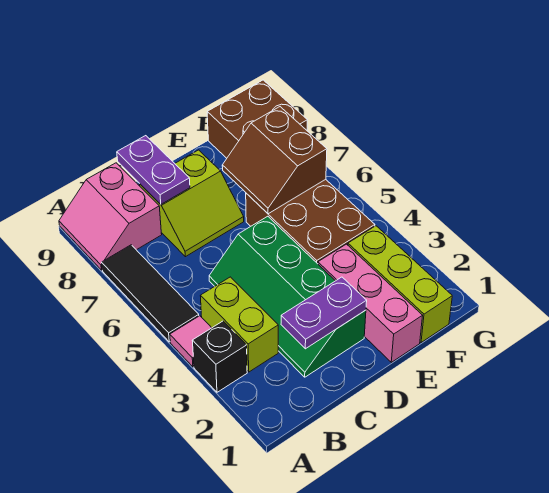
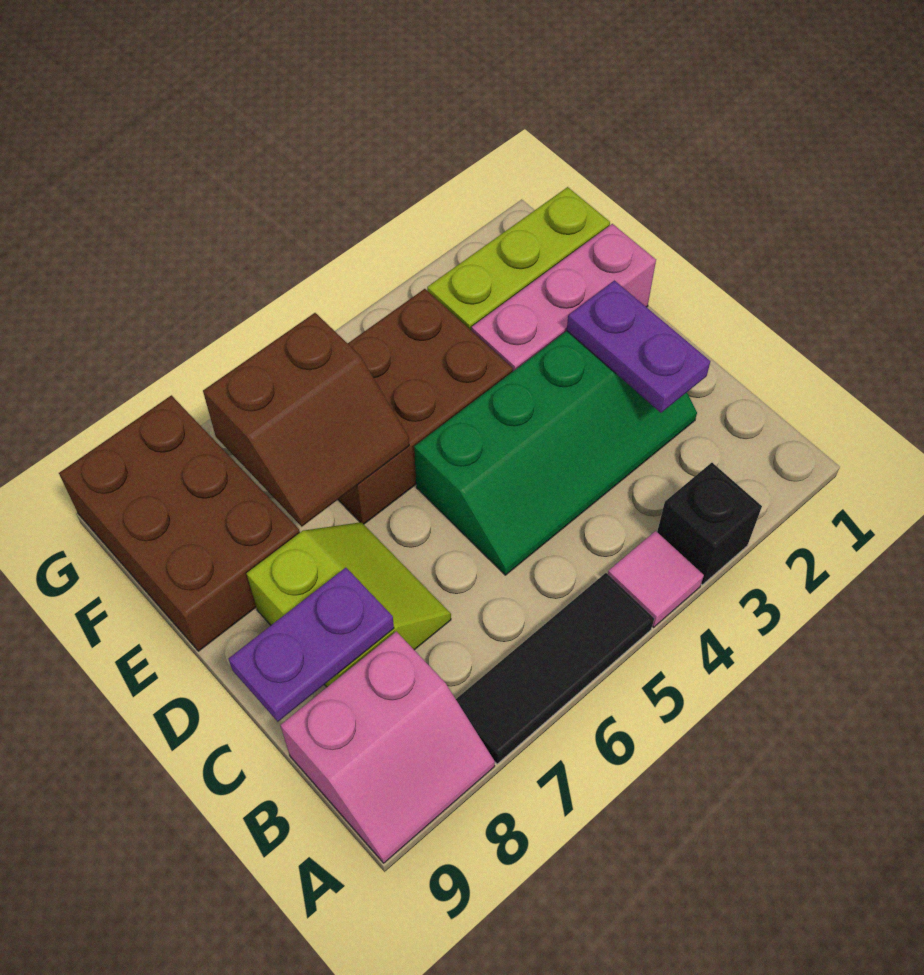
lime 1x2 brick [201,277,278,372] -> none
brown 2x2 brick [207,80,307,158] -> brown 2x3 brick [59,395,300,651]

